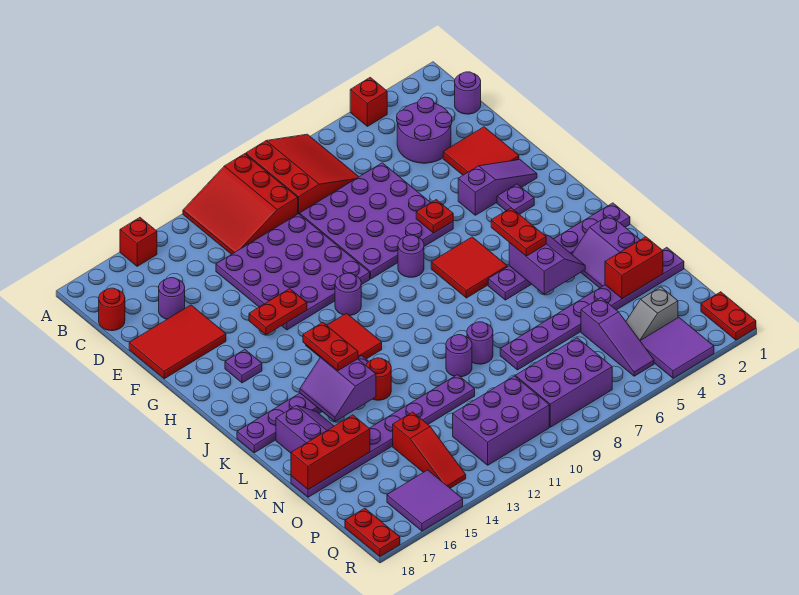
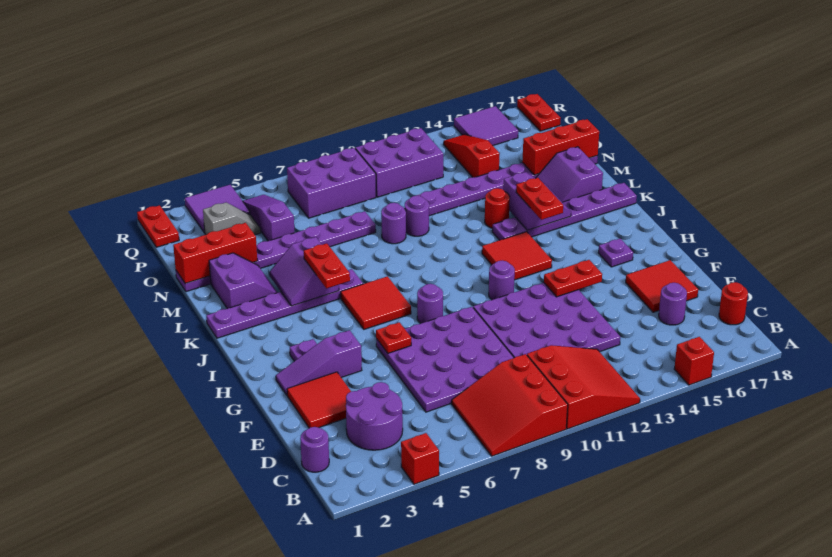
red 2x3 tile [129,305,226,379] -> red 2x2 tile [626,260,698,312]
red 1x2 brick [605,237,663,299] -> red 1x3 brick [173,223,257,284]

